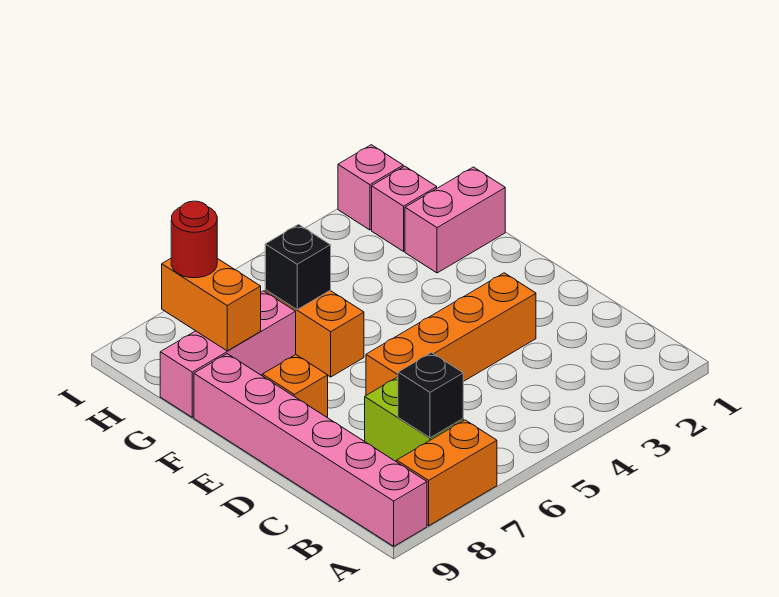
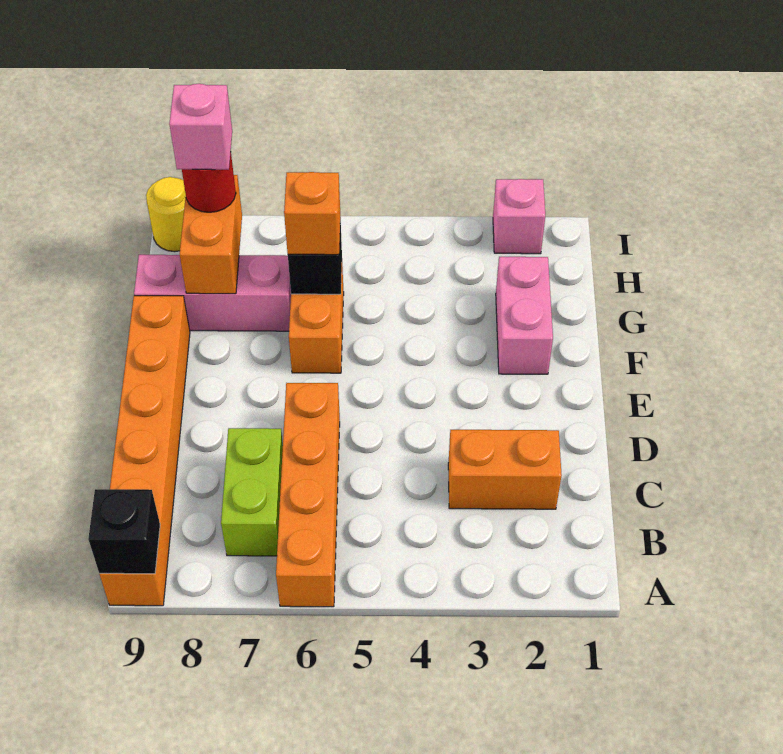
orange 1x2 brick [397,420,497,526] -> orange 1x2 brick moved to [448,430,562,509]
pink 1x6 brick [194,354,427,546] -> orange 1x6 brick [100,296,190,606]
black 1x1 brick [398,353,463,438] -> black 1x1 brick moved to [88,489,160,574]
orange 1x4 brick [366,273,536,395] -> orange 1x4 brick turned to [276,383,340,607]
orange 1x1 brick [262,355,328,418] -> orange 1x1 brick moved to [284,172,340,255]
pink 1x2 brick [405,167,505,273] -> pink 1x2 brick turned to [496,257,553,374]
pink 1x1 brick [372,166,437,251] -> pink 1x1 brick moved to [169,84,232,170]
none -> yellow 1x1 round brick [146,177,186,252]

